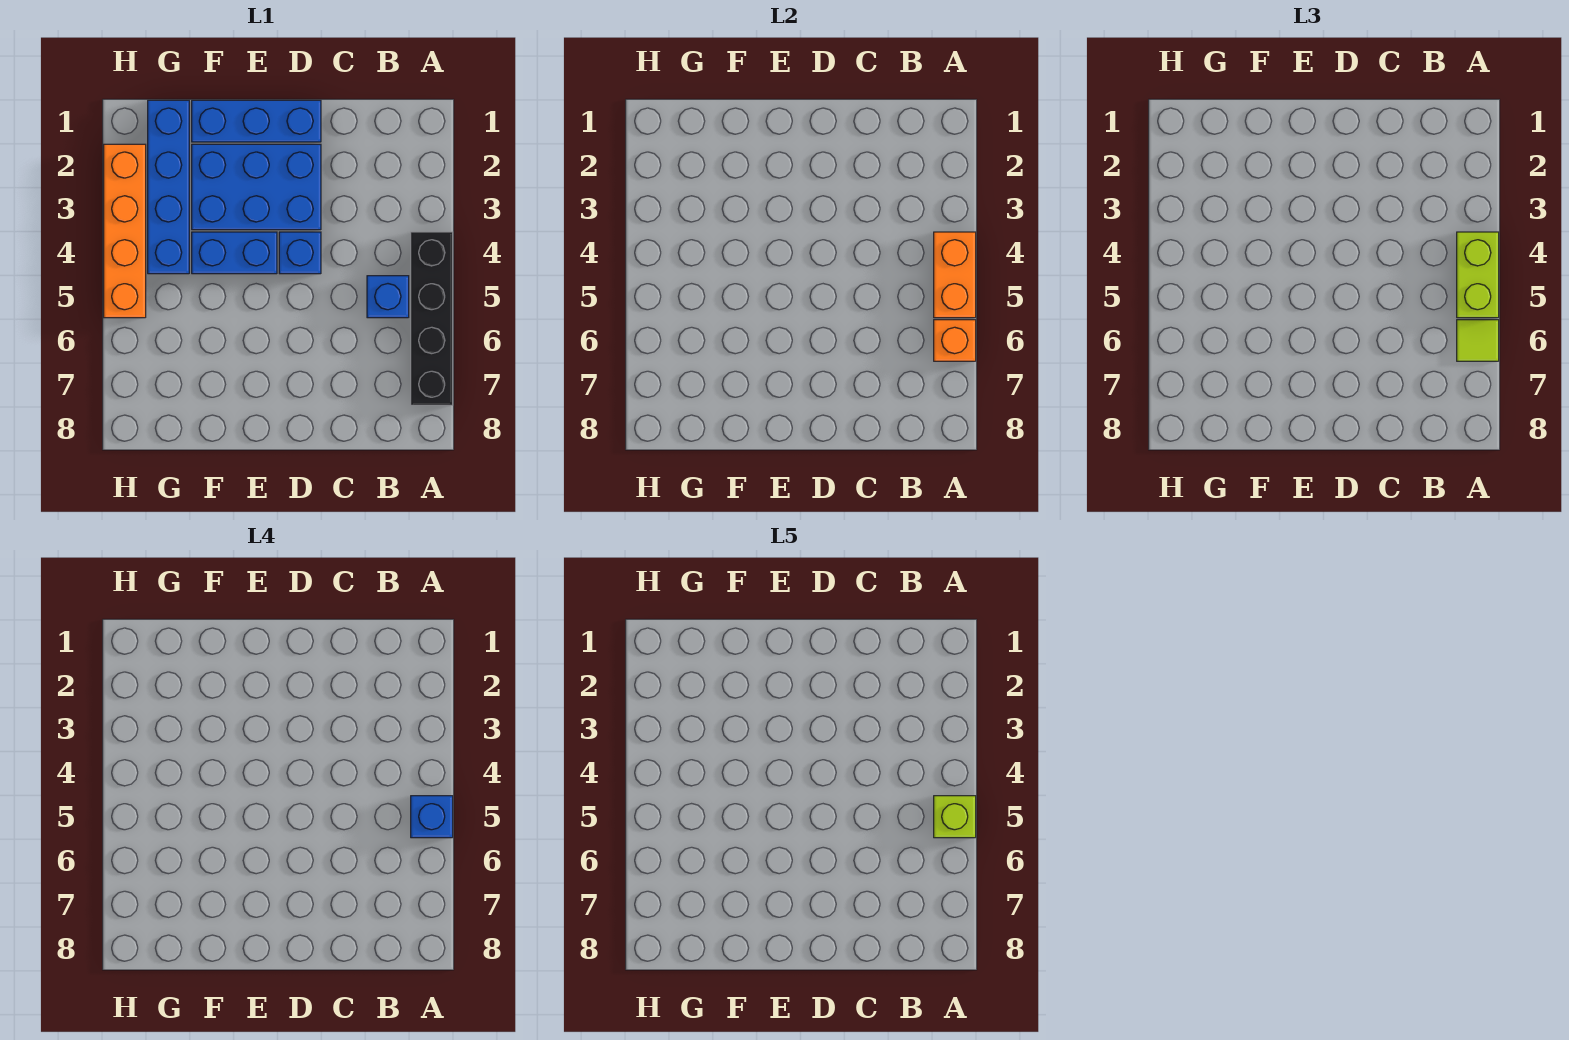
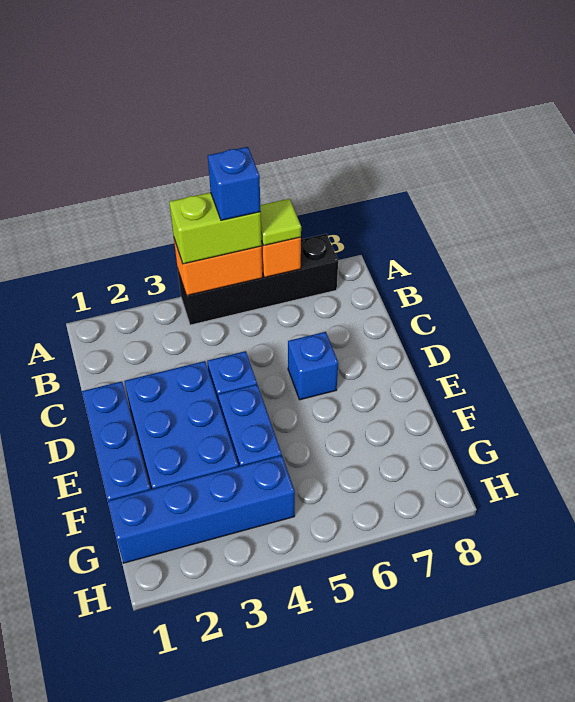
lime 1x1 brick [934,796,976,838] -> none
blue 1x1 brick [367,276,409,318] -> blue 1x1 brick moved to [288,332,338,400]
orange 1x4 brick [104,144,146,318] -> none

